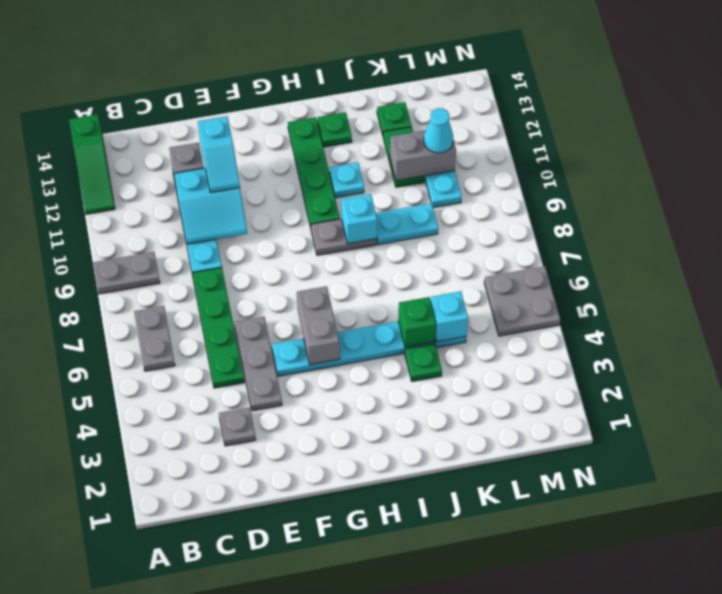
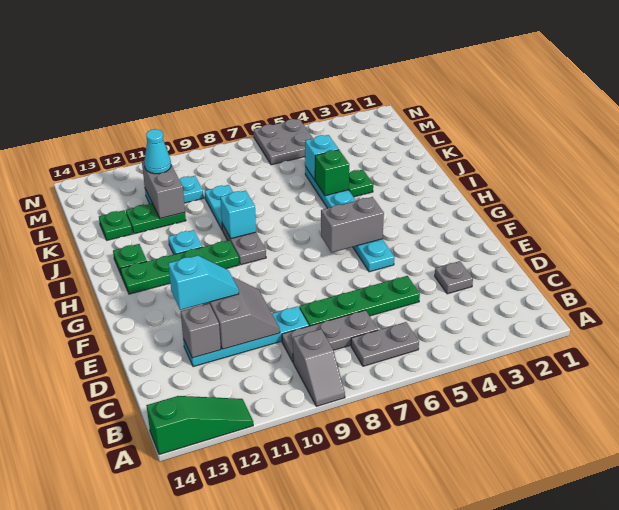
grey 1x2 plate [93,252,160,294] -> grey 1x2 slope [293,329,345,406]
cyan 2x2 slope [174,168,247,244] -> grey 2x2 slope [203,277,280,349]
grey 1x3 plate [234,317,282,411] -> grey 1x3 plate moved to [282,310,378,362]

